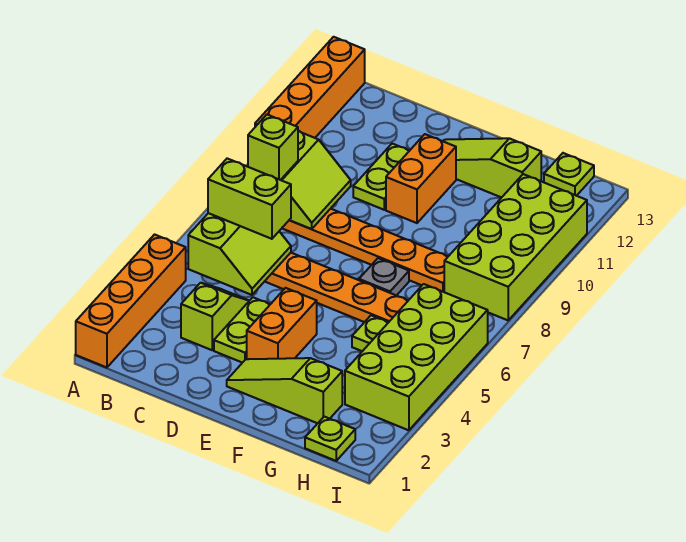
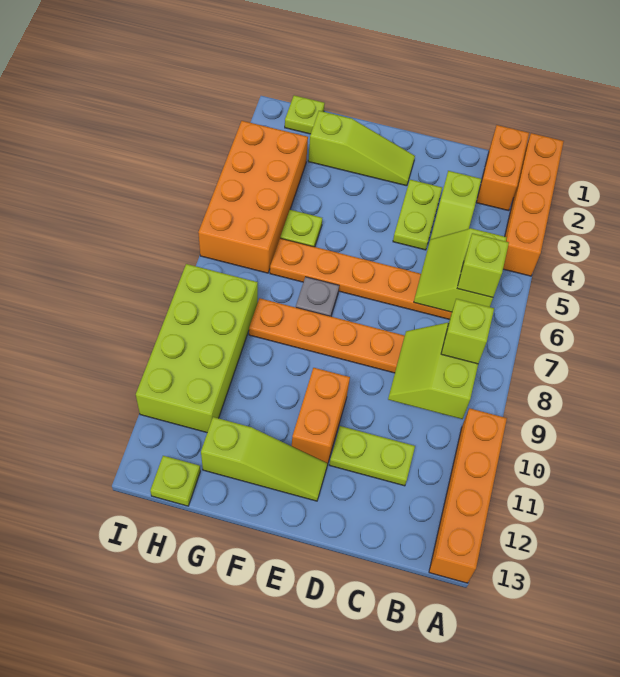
lime 1x2 brick [208,159,291,239] -> lime 1x1 brick [457,233,509,297]
lime 1x2 plate [353,144,409,210] -> lime 1x2 plate turned to [330,426,415,486]
orange 1x2 brick [247,288,317,359] -> orange 1x2 brick moved to [476,125,529,211]
lime 2x4 brick [345,284,488,430] -> orange 2x4 brick [198,121,308,273]

